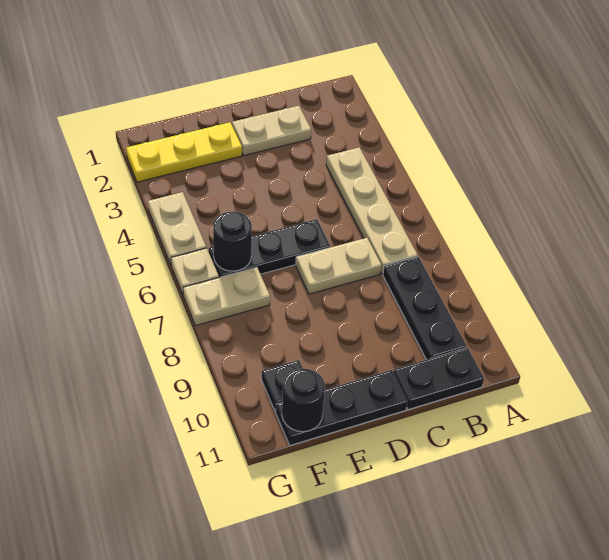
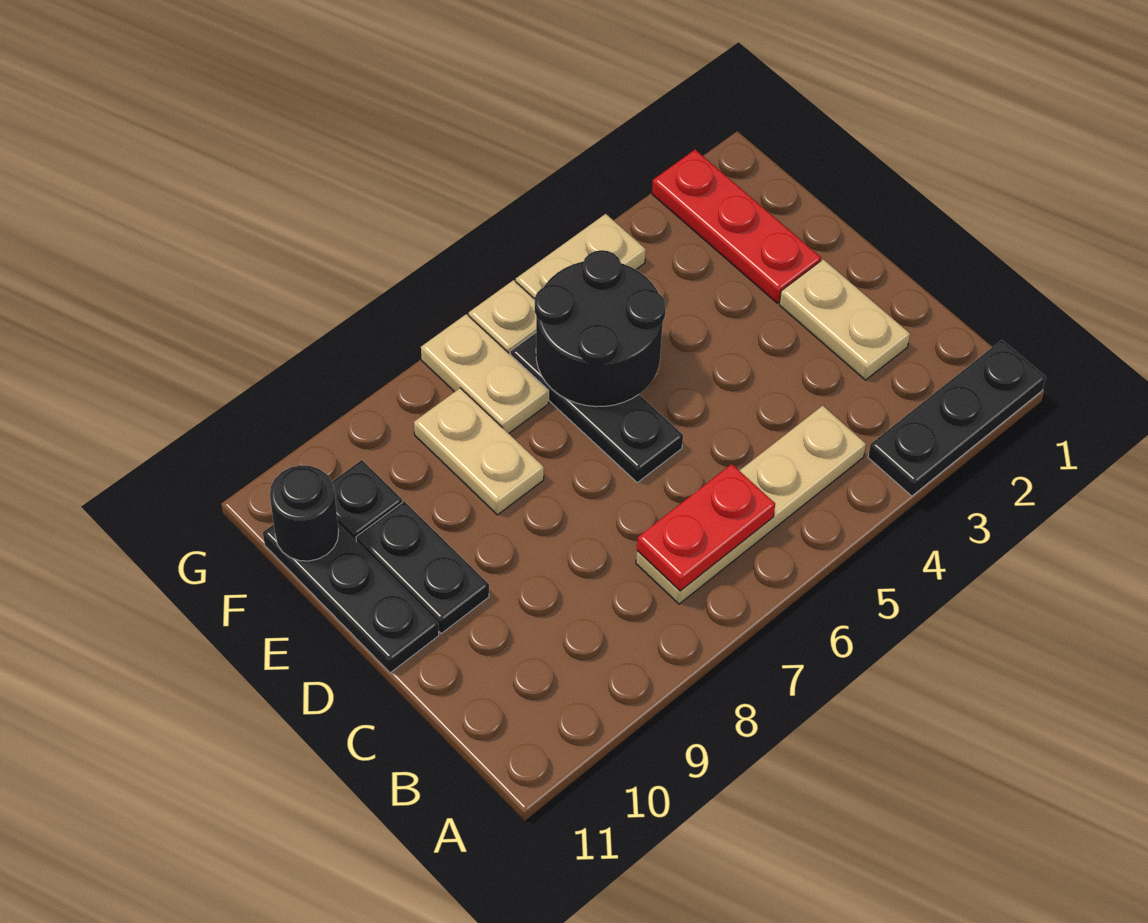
none -> red 1x2 plate [637,464,775,591]
black 1x3 plate [383,257,467,360] -> black 1x3 plate moved to [868,340,1046,496]
black 1x2 plate [393,348,484,410] -> black 1x2 plate moved to [356,501,489,633]
tan 1x2 plate [296,238,382,294] -> tan 1x2 plate moved to [414,388,544,515]
yellow 1x3 plate [126,122,242,182] -> red 1x3 plate [652,150,821,303]
black 1x1 round brick [213,211,252,271] -> black 2x2 round brick [535,250,666,407]

